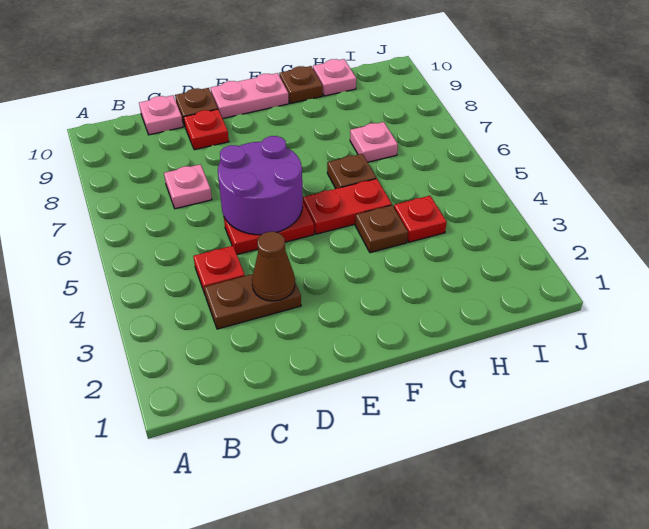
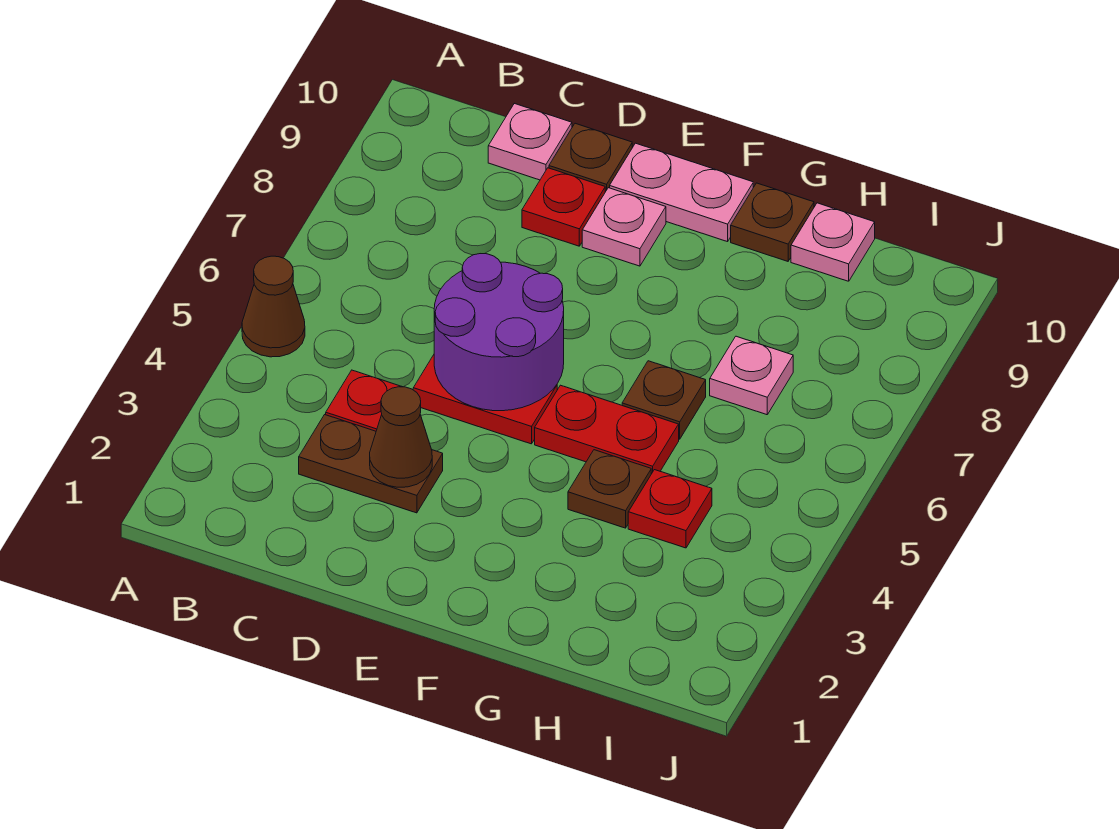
none -> brown 1x1 cone [242,256,305,357]
pink 1x1 plate [164,164,212,209] -> pink 1x1 plate moved to [582,188,666,266]

